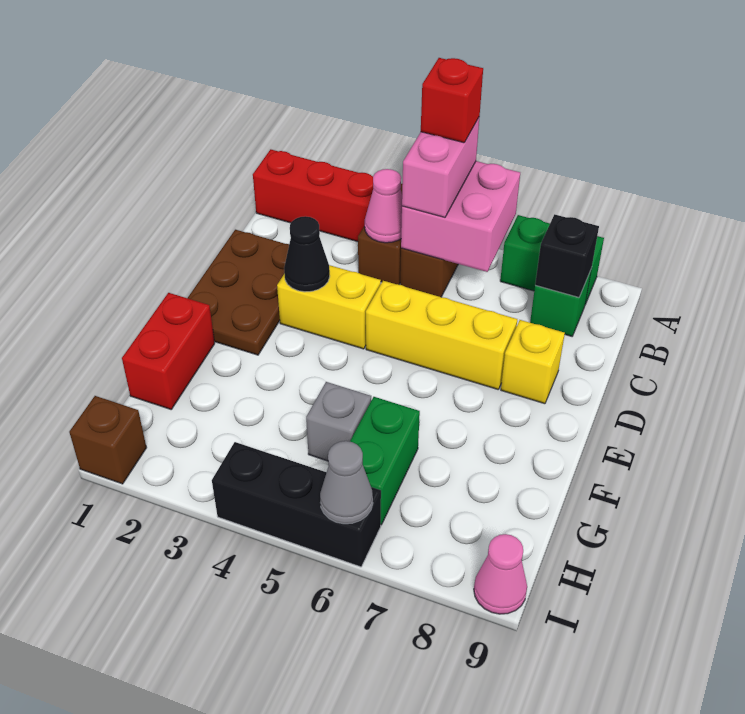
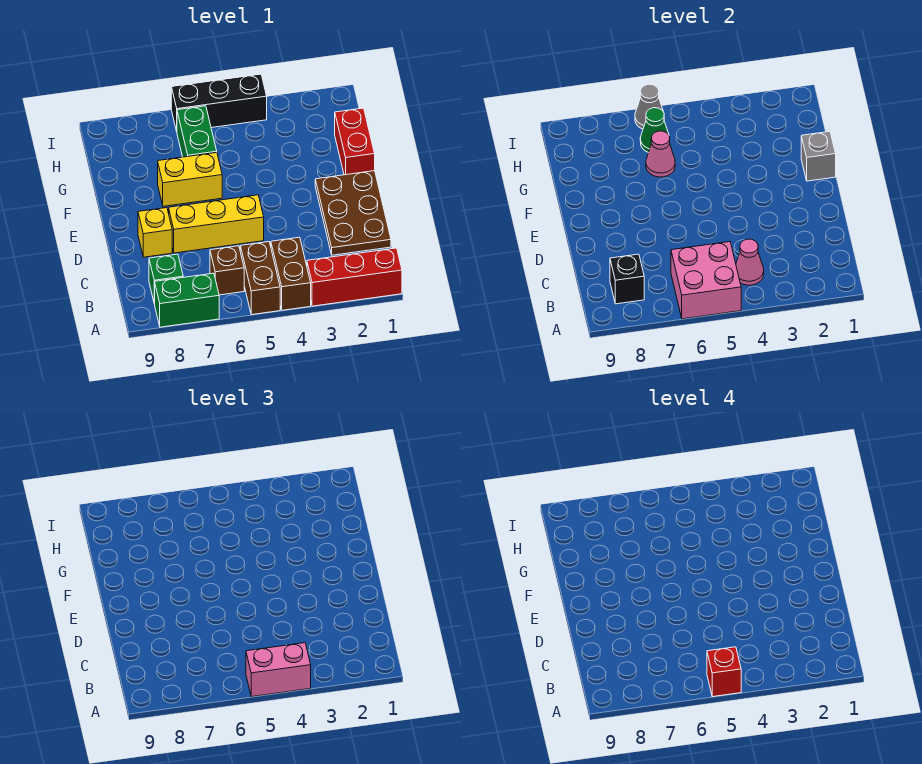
pink 1x2 brick [402,118,479,217] -> pink 1x2 brick turned to [246,643,311,697]
yellow 1x2 brick [277,265,381,349] -> yellow 1x2 brick moved to [158,153,222,206]
black 1x1 cone [284,216,330,292] -> none
grey 1x1 brick [306,382,371,461] -> grey 1x1 brick moved to [801,132,836,181]
none -> green 1x1 cone [640,108,669,153]
brown 1x1 brick [69,396,146,484] -> brown 1x1 brick moved to [210,246,244,295]
pink 1x1 cone [474,534,527,614] -> pink 1x1 cone moved to [646,131,675,177]

